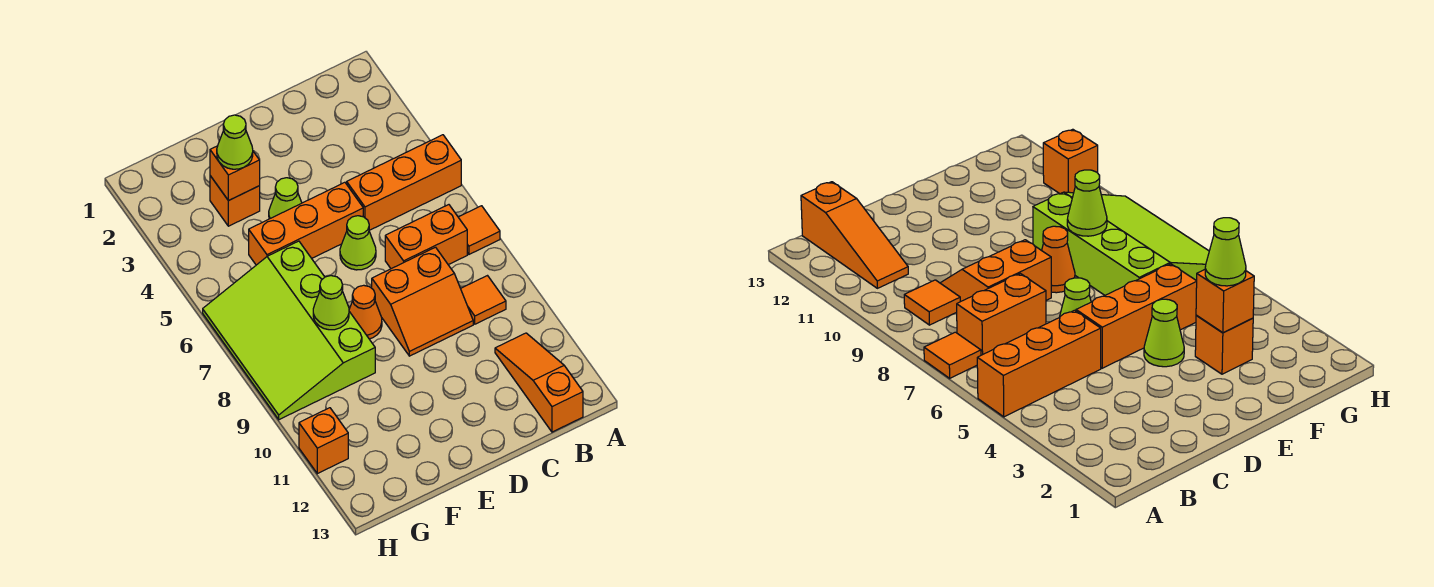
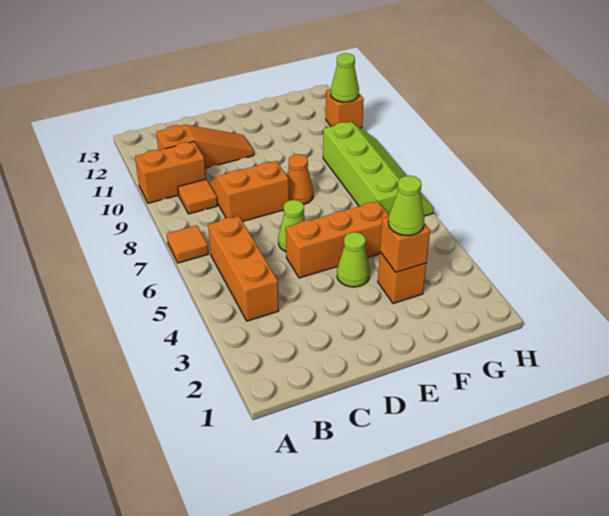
orange 1x3 brick [347,135,461,230] -> orange 1x3 brick turned to [208,216,279,321]
orange 1x2 brick [385,205,467,269] -> orange 1x2 brick moved to [135,142,206,203]
orange 1x3 slope [495,333,583,432] -> orange 1x3 slope turned to [156,125,254,168]
lime 3x4 slope [203,241,375,420] -> lime 2x4 slope [323,122,434,216]
lime 1x1 cone [313,276,349,330] -> lime 1x1 cone moved to [331,53,359,102]

